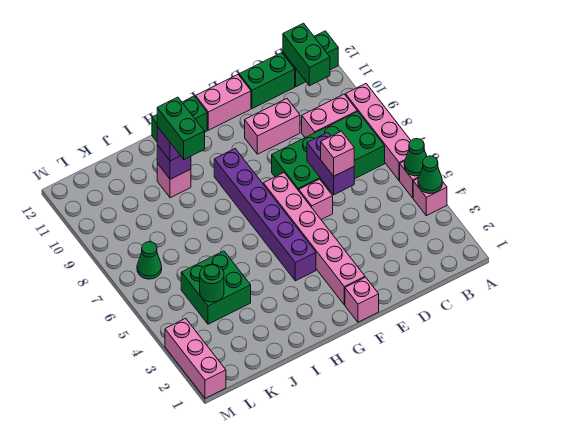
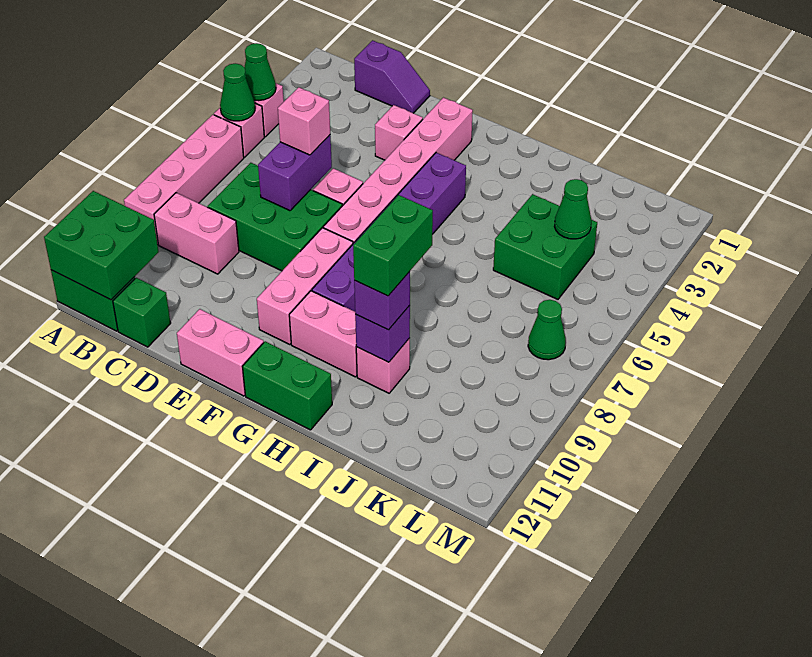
green 2x4 brick [272,112,385,191] -> green 2x3 brick [208,163,342,271]
green 1x2 brick [283,23,330,86] -> green 2x2 brick [44,191,158,300]
none -> purple 1x2 slope [354,40,430,113]
green 1x2 brick [239,53,295,109] -> green 1x1 brick [113,278,171,347]
pink 1x2 brick [245,99,300,154] -> pink 1x2 brick moved to [289,291,357,377]
pink 1x1 brick [345,277,379,322] -> pink 1x1 brick moved to [375,105,423,160]
green 1x1 round brick [200,264,224,302] -> green 1x1 cone [554,179,591,239]
pink 1x3 brick [165,318,226,398] -> pink 1x3 brick moved to [257,228,353,345]

